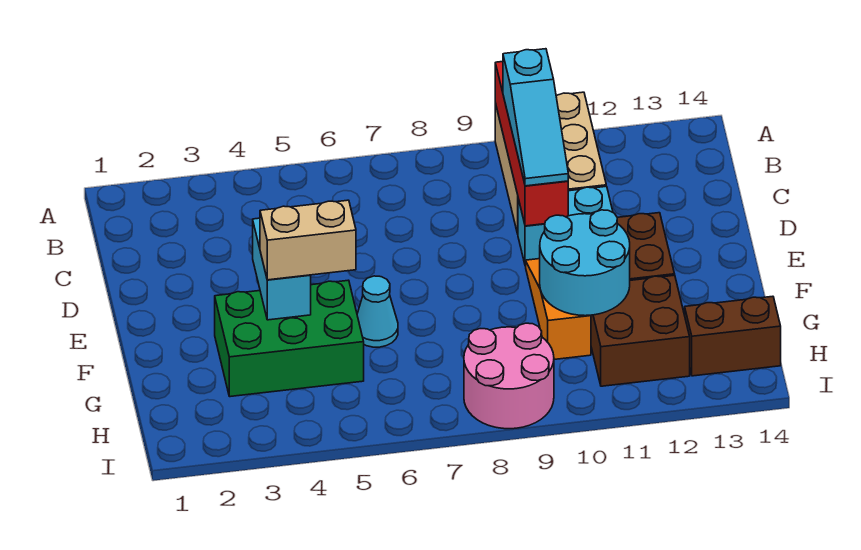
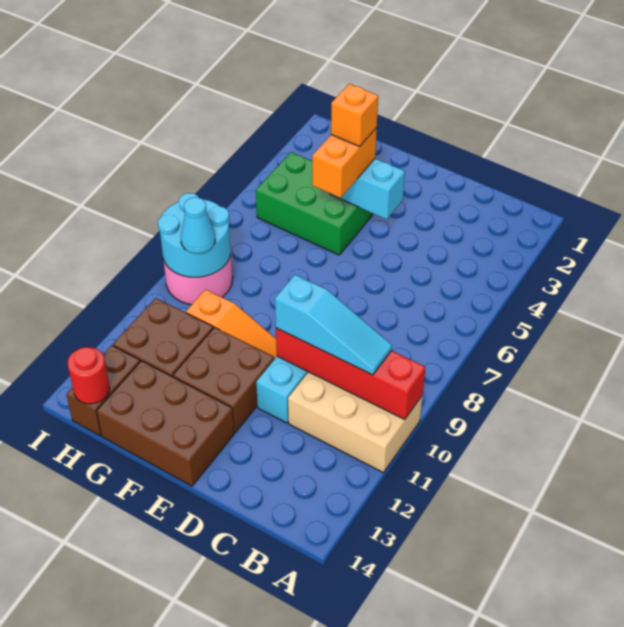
cyan 1x3 slope [503,49,568,186] -> cyan 1x3 slope turned to [275,275,392,375]
none -> brown 2x3 brick [97,361,234,486]
green 2x3 brick [215,280,364,397] -> green 2x3 brick turned to [256,152,373,255]
tan 1x2 brick [260,200,356,280] -> orange 1x2 brick [312,128,377,198]
none -> orange 1x1 brick [331,84,378,147]
cyan 1x1 cone [357,276,398,347] -> cyan 1x1 cone moved to [181,197,215,253]
cyan 2x2 round brick [540,210,630,316] -> cyan 2x2 round brick moved to [158,193,231,277]
none -> red 1x1 round brick [67,347,110,404]

